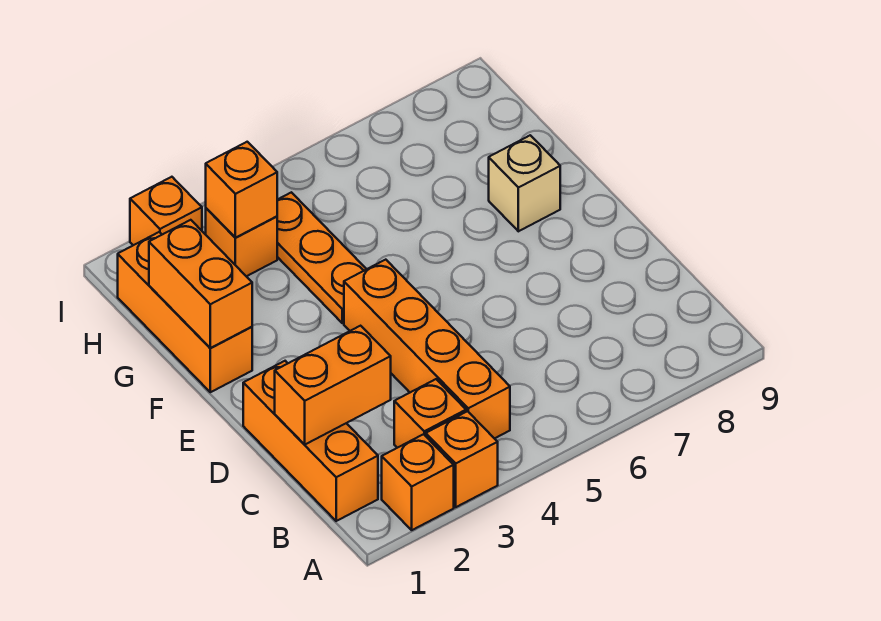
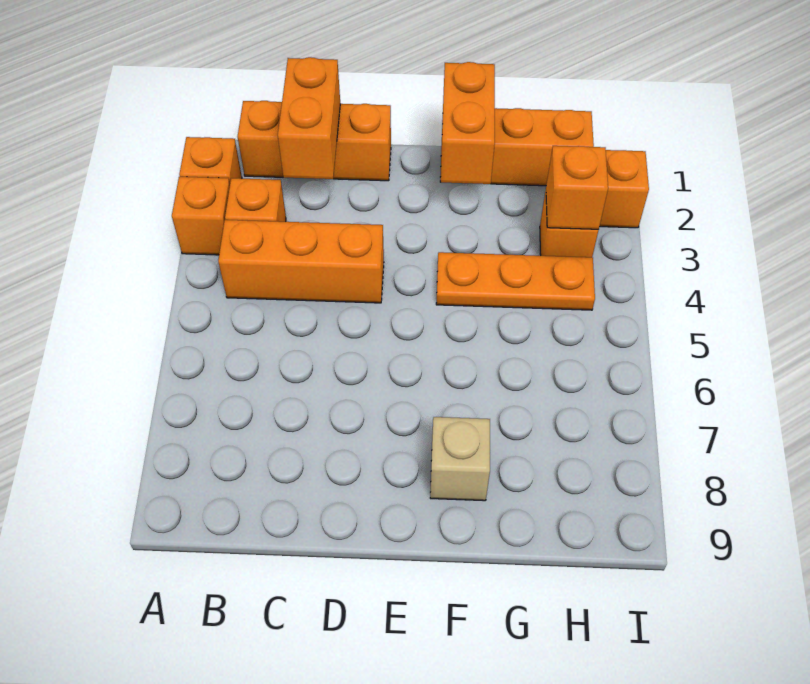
orange 1x4 brick [344,260,510,439] -> orange 1x3 brick [218,220,384,303]
orange 1x2 brick [149,220,252,348] -> orange 1x2 brick turned to [441,62,495,184]

